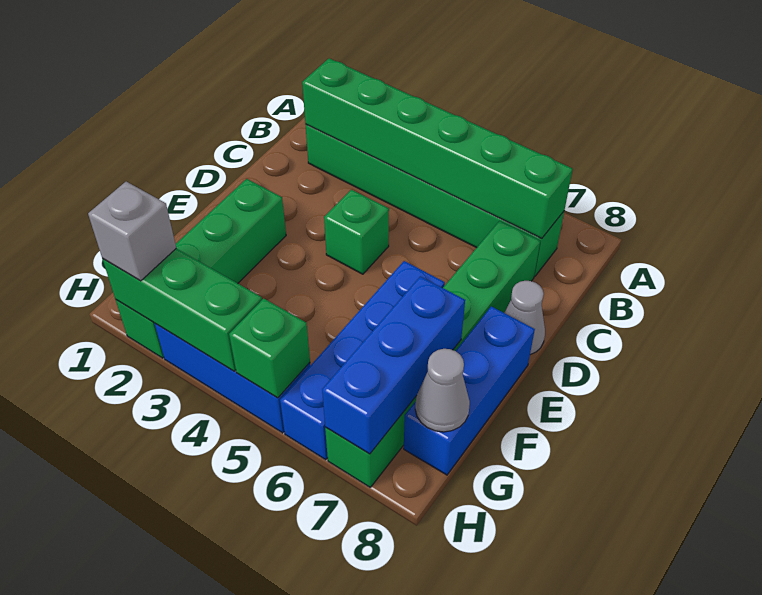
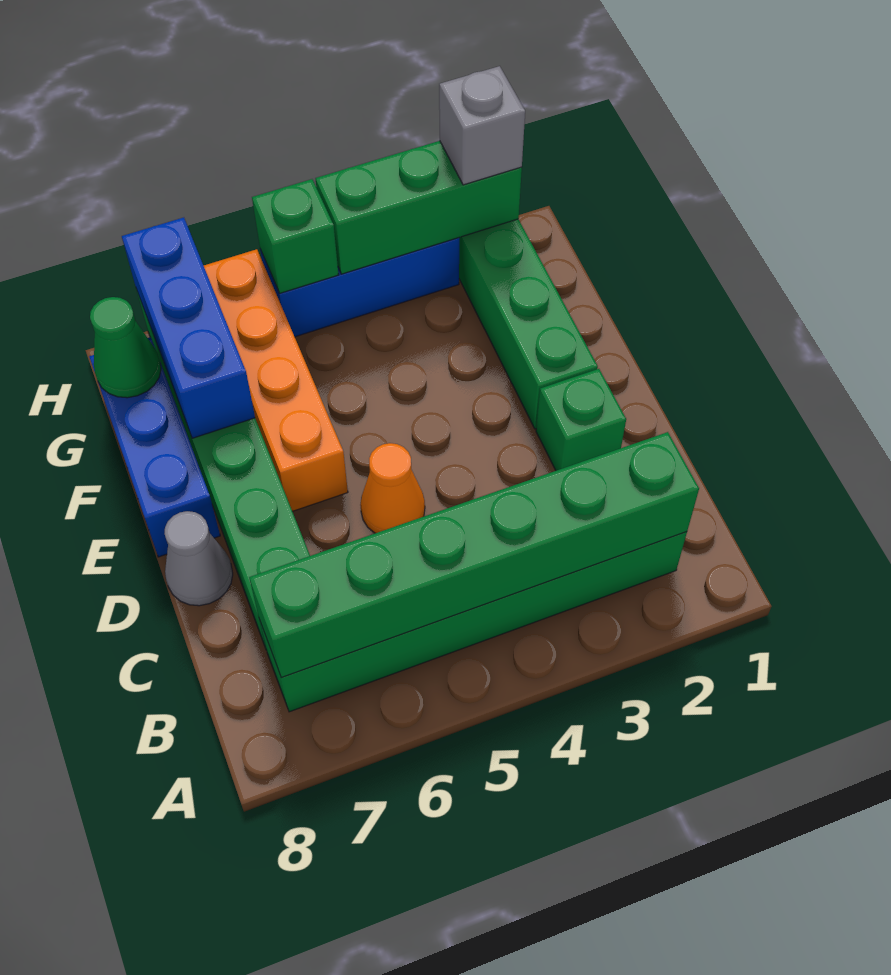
green 1x1 brick [324,190,389,274] -> green 1x1 brick moved to [536,369,626,471]
none -> orange 1x1 cone [360,443,425,533]
blue 1x4 brick [280,261,445,460] -> orange 1x4 brick [204,249,348,511]
grey 1x1 cone [415,349,470,432] -> green 1x1 cone [90,297,161,398]

